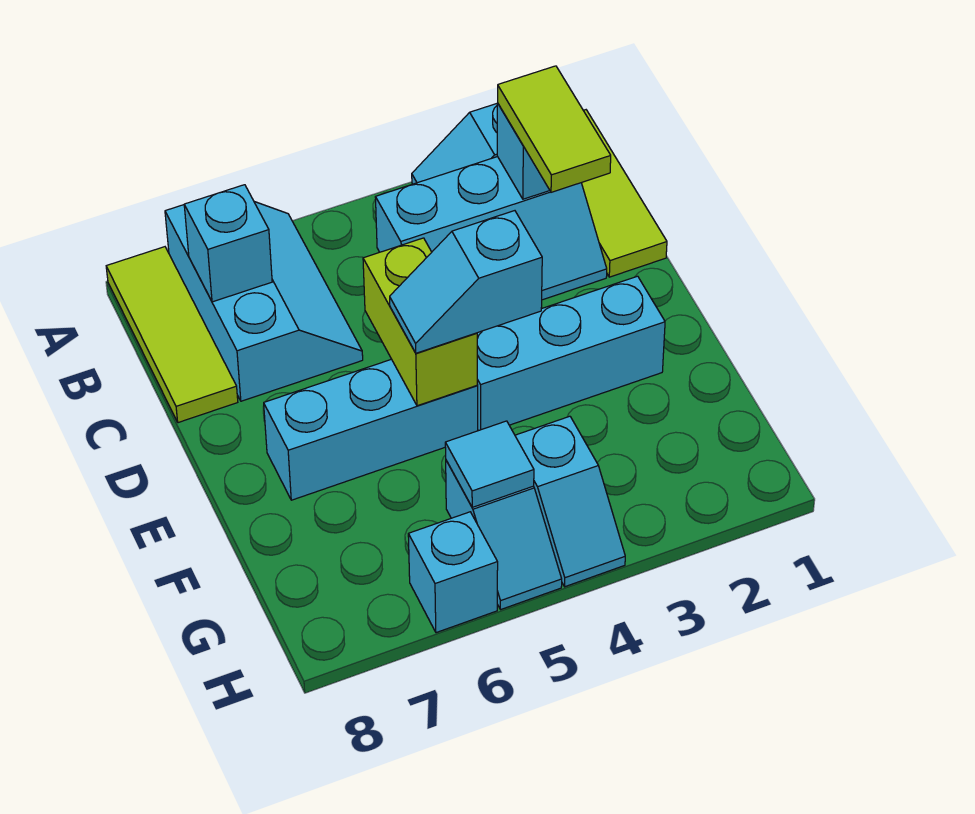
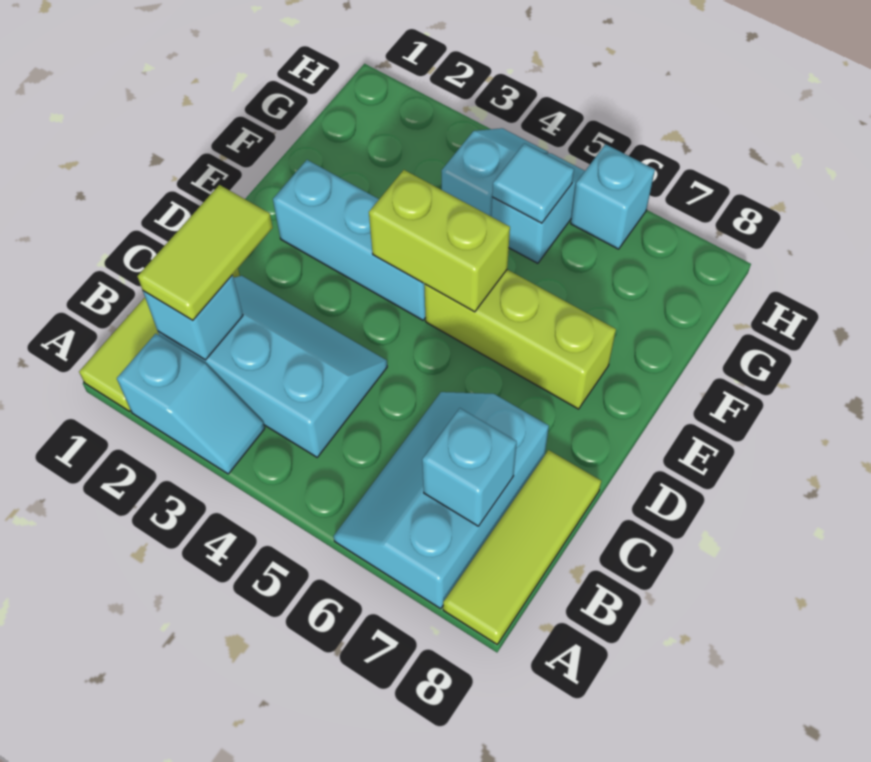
lime 1x2 brick [363,238,477,406] -> lime 1x2 brick turned to [369,170,510,312]
cyan 1x2 slope [390,211,542,353] -> none
cyan 1x3 brick [264,359,478,500] -> lime 1x3 brick [424,270,616,409]

